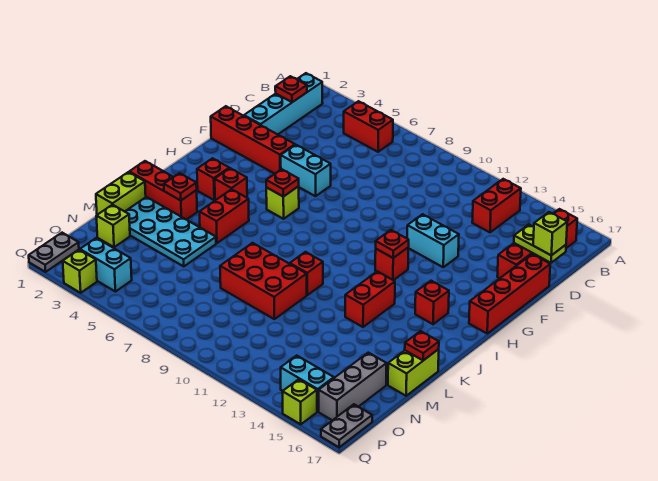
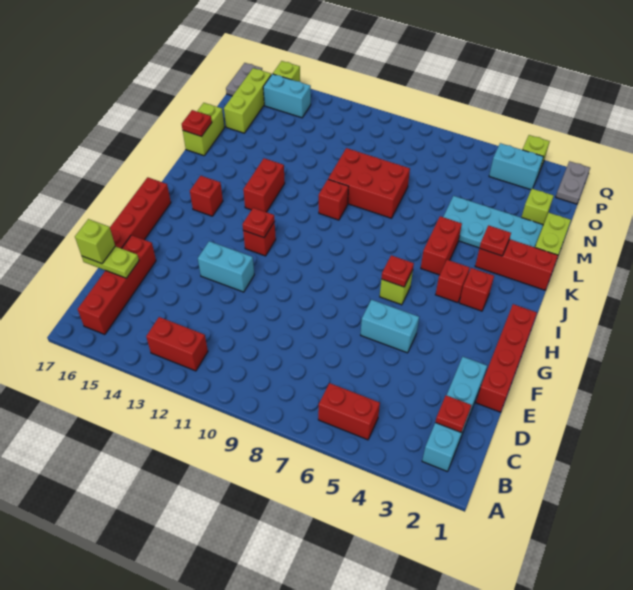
red 1x2 brick [472,179,521,232] -> red 1x2 brick turned to [146,317,208,371]
red 1x4 brick [211,106,295,174] -> red 1x4 brick turned to [476,304,537,412]
grey 1x3 brick [319,353,387,420] -> lime 1x3 brick [224,68,271,133]

